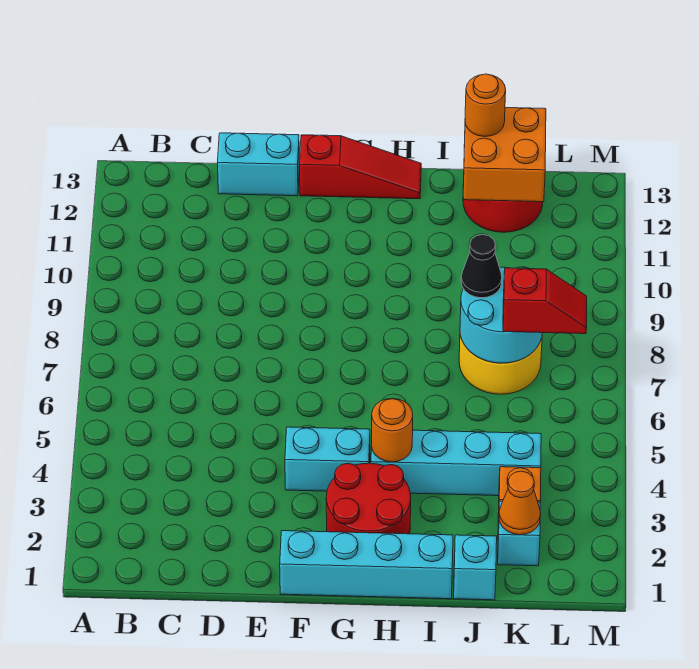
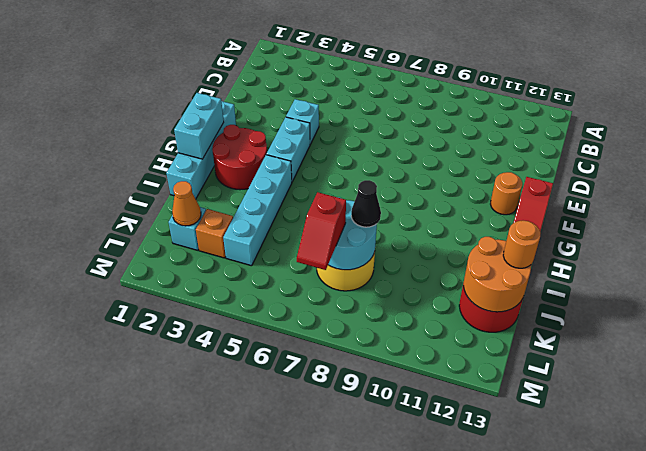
cyan 1x2 brick [218,133,299,196] -> cyan 1x2 brick moved to [174,93,224,159]
orange 1x1 round brick [372,398,413,462] -> orange 1x1 round brick moved to [491,172,522,215]
cyan 1x1 brick [454,535,497,600] -> cyan 1x1 brick moved to [286,99,319,144]
orange 2x2 brick [463,108,546,202] -> orange 2x2 round brick [464,237,531,312]

